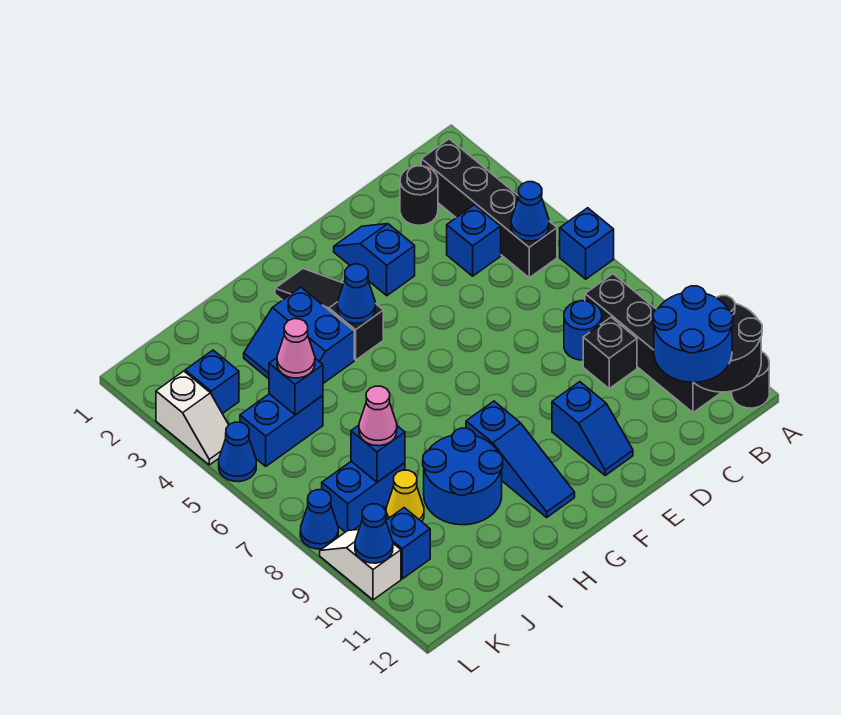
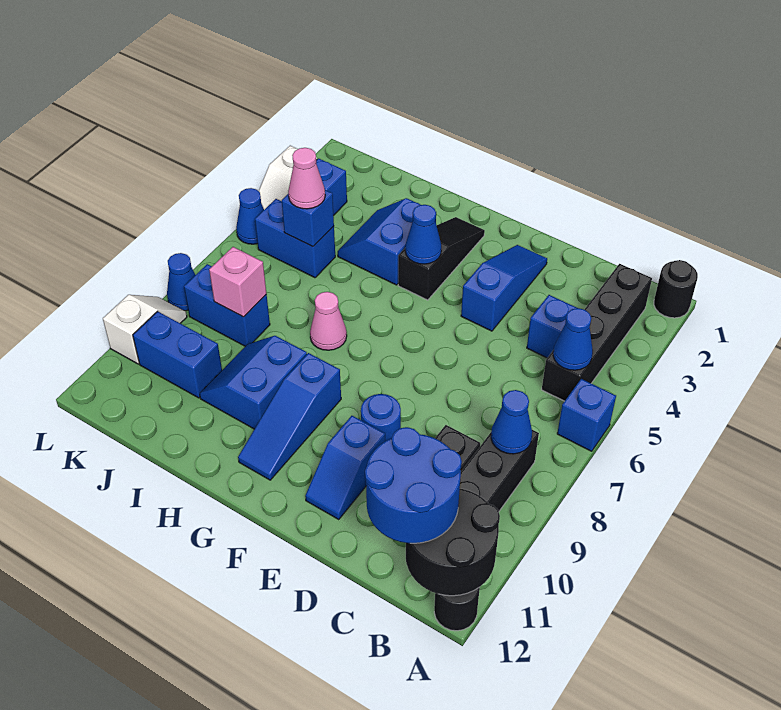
black 1x1 round brick [400,166,438,225] -> black 1x1 round brick moved to [654,260,698,318]
blue 1x1 round brick [564,301,602,360] -> blue 1x1 round brick moved to [361,394,401,441]
blue 1x2 slope [334,224,415,296] -> blue 1x3 slope [461,245,547,331]
blue 2x2 round brick [423,428,503,525] -> blue 2x2 slope [200,336,307,429]
blue 1x1 brick [351,425,405,482] -> pink 1x1 brick [209,247,266,317]
pink 1x1 cone [359,386,397,446] -> pink 1x1 cone moved to [310,292,347,350]
yellow 1x1 cone [386,470,424,522] -> none
blue 1x1 brick [386,508,430,579] -> blue 1x2 brick [133,311,222,398]
blue 1x1 cone [355,504,393,563] -> blue 1x1 cone moved to [491,390,532,454]

